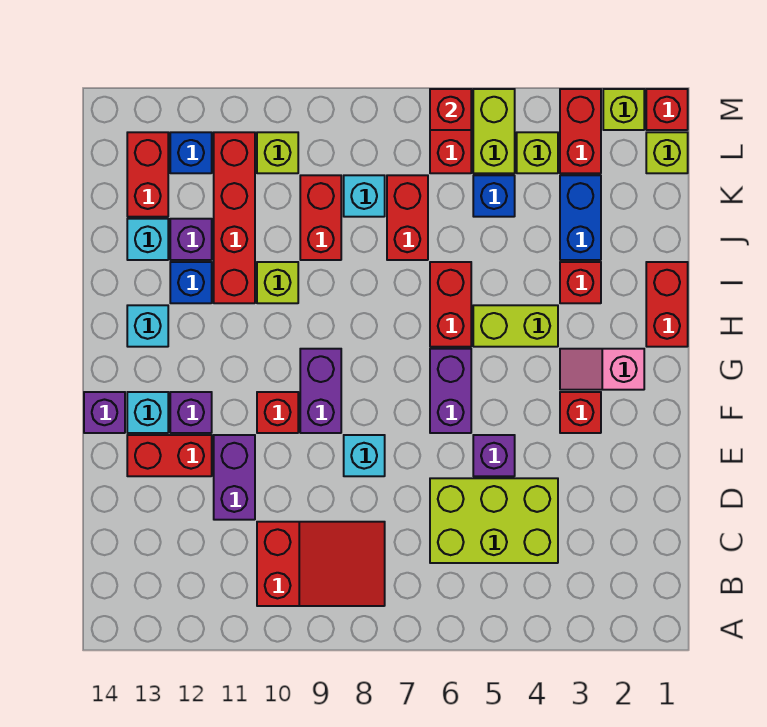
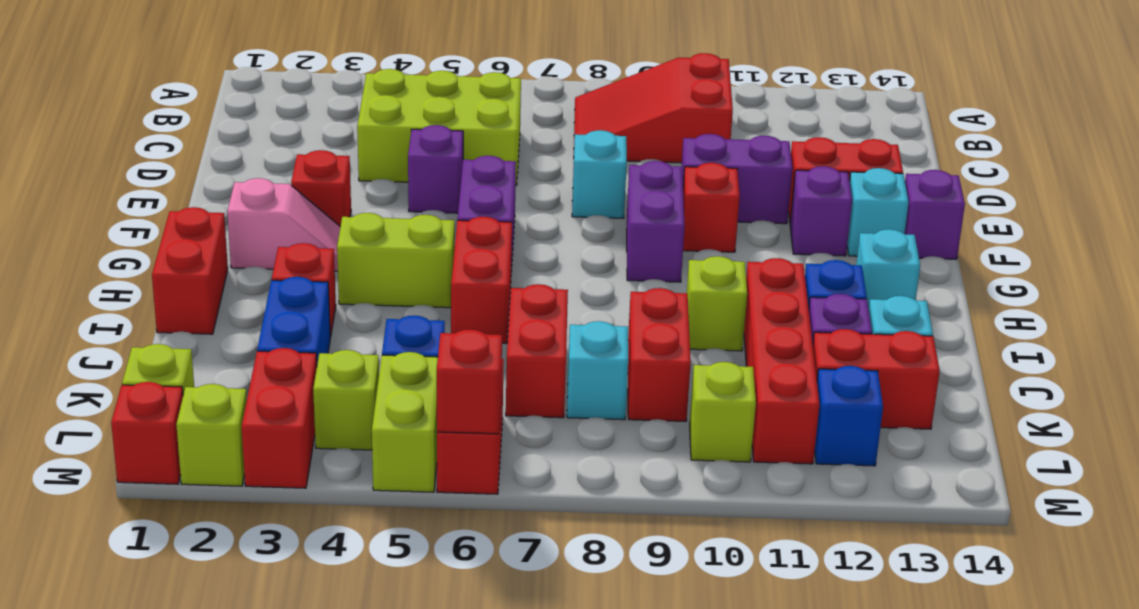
purple 1x2 brick [214,435,255,520] -> purple 1x2 brick turned to [682,134,793,224]
red 1x2 brick [127,132,168,217] -> red 1x2 brick turned to [813,329,940,429]

